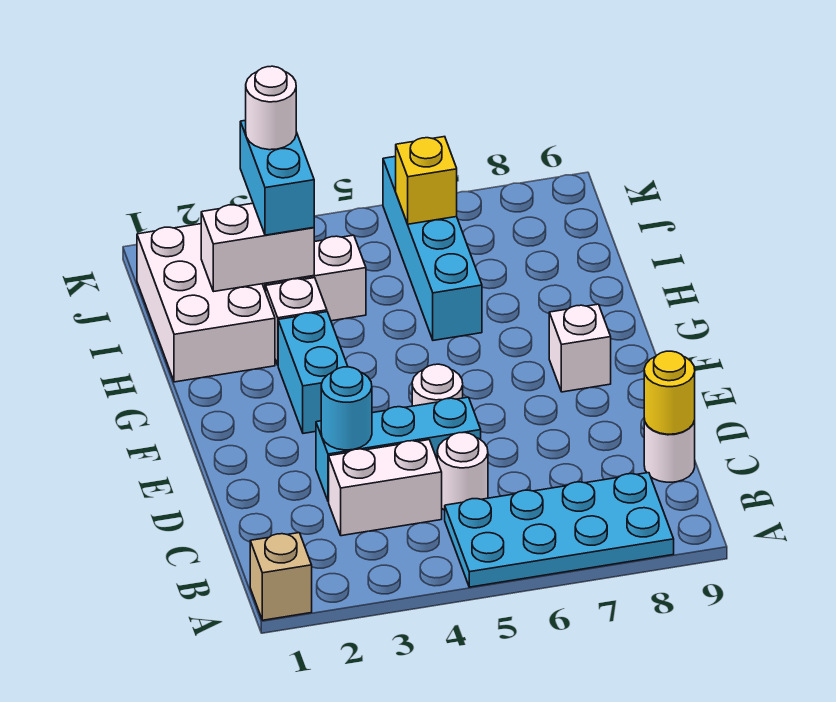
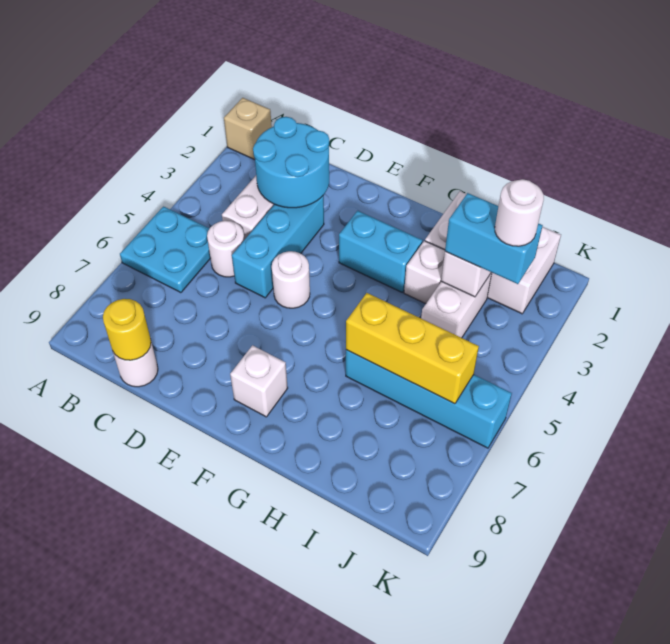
cyan 2x4 plate [445,473,674,587] -> cyan 2x2 plate [120,207,210,293]
cyan 1x1 round brick [321,367,372,450] -> cyan 2x2 round brick [253,117,329,208]
yellow 1x1 brick [396,137,457,224] -> yellow 1x3 brick [346,293,479,404]

